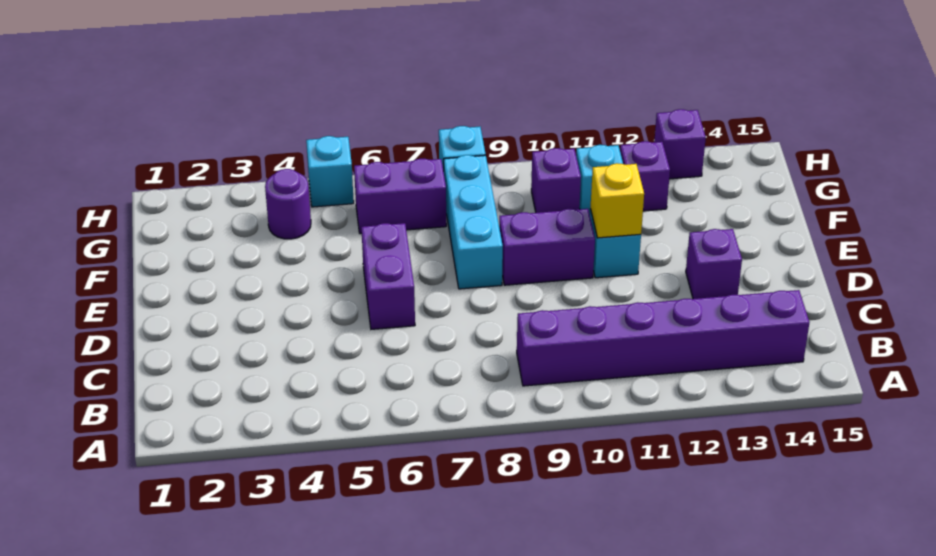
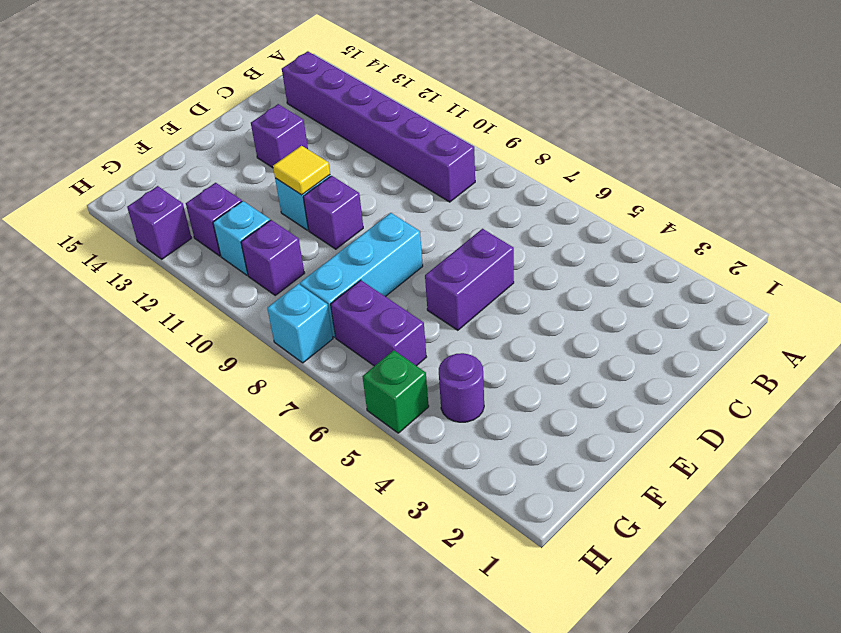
purple 1x2 brick [499,209,595,285] -> purple 1x1 brick [303,176,363,249]
yellow 1x1 brick [591,163,644,238] -> yellow 1x1 tile [273,146,330,195]
cyan 1x1 brick [306,136,354,207] -> green 1x1 brick [363,350,429,433]

